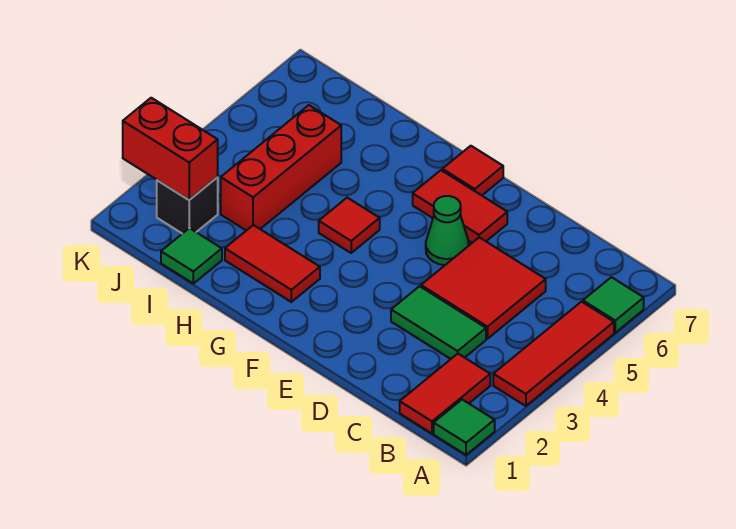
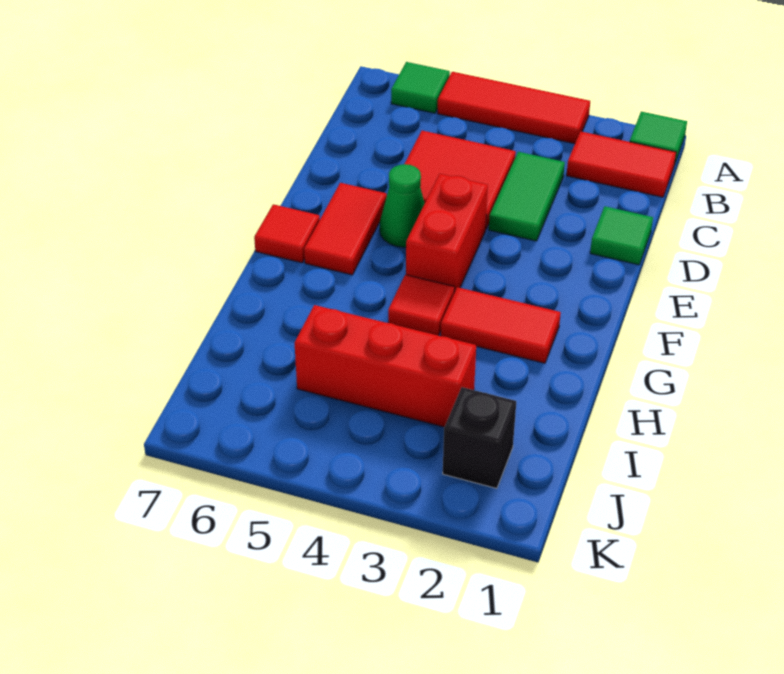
red 1x2 tile [225,225,320,302] -> red 1x2 tile turned to [441,287,561,363]
green 1x1 tile [161,228,222,284] -> green 1x1 tile moved to [590,206,653,265]
red 1x2 brick [123,98,218,200] -> red 1x2 brick moved to [406,174,488,293]

